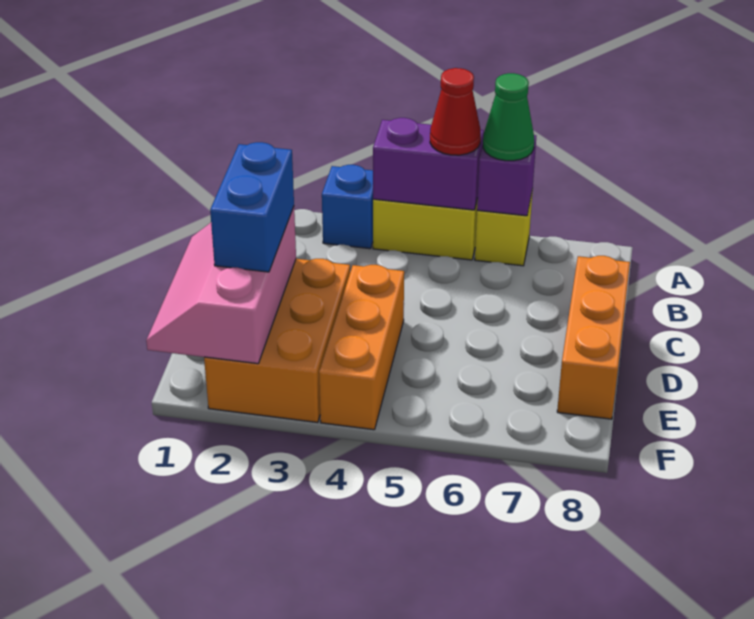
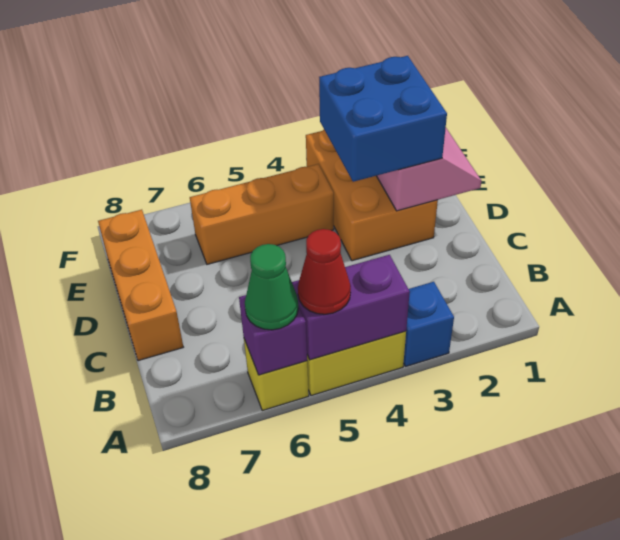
blue 1x2 brick [210,142,294,272] -> blue 2x2 brick [319,56,447,182]
orange 1x3 brick [319,265,404,430] -> orange 1x3 brick turned to [190,164,334,264]

